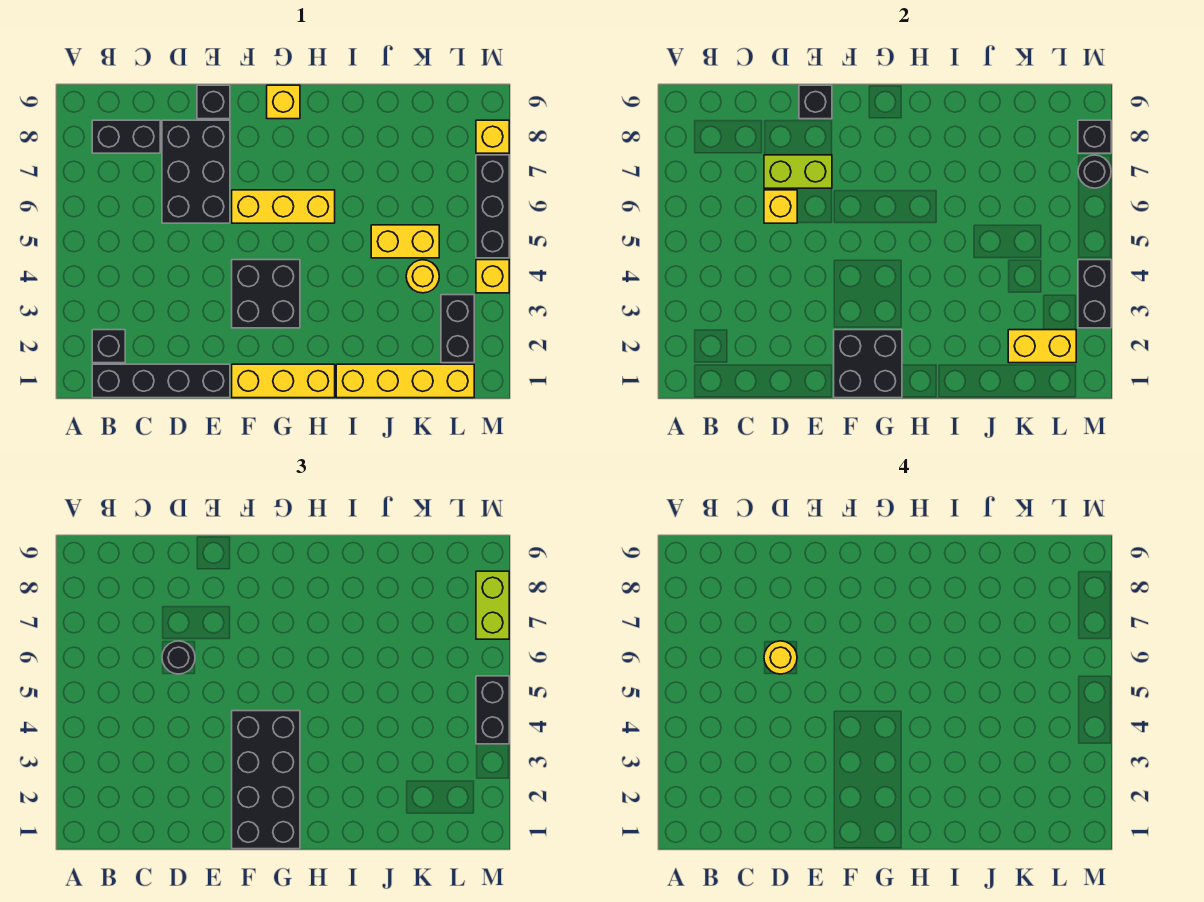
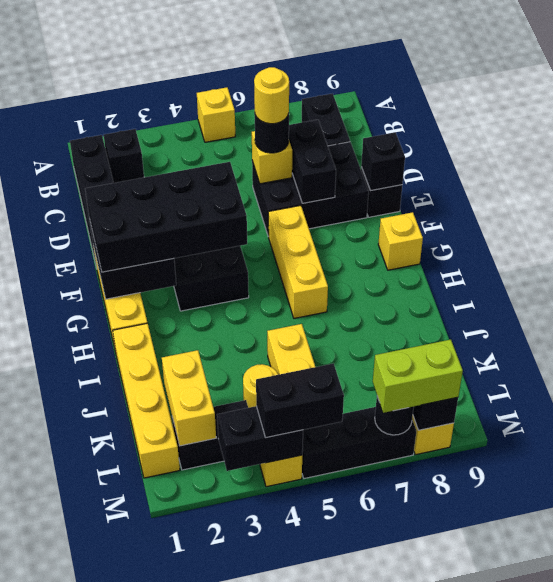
none -> yellow 1x1 brick [197,87,235,142]
lime 1x2 brick [764,155,832,188] -> black 1x2 brick [289,120,336,203]

